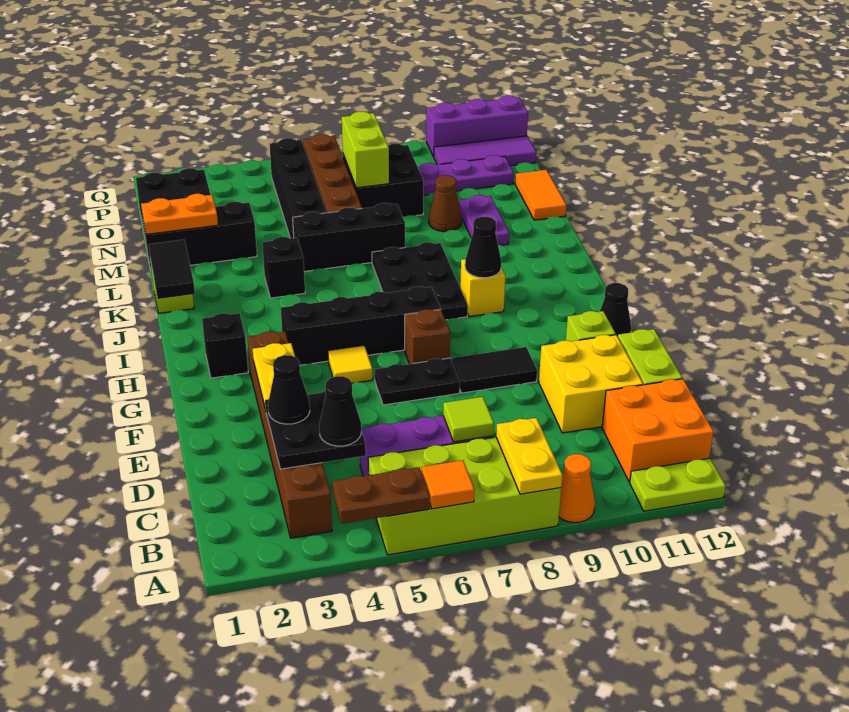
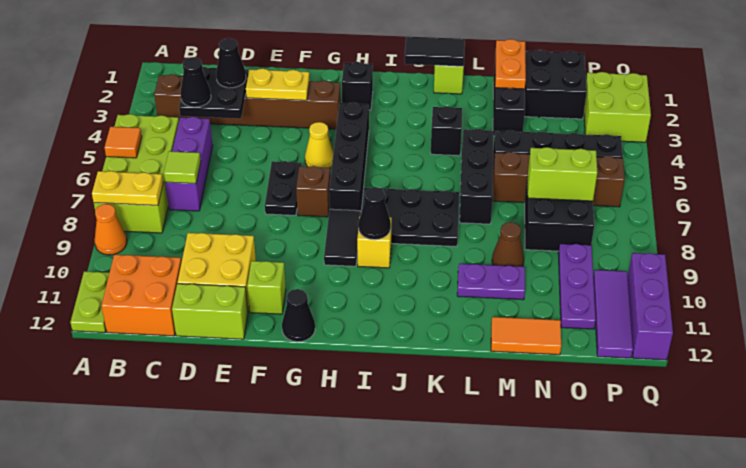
brown 1x2 plate [333,467,430,524] -> none
black 1x2 tile [452,347,537,393] -> black 1x2 tile moved to [324,209,361,266]
yellow 1x1 tile [328,345,373,383] -> yellow 1x1 cone [305,122,334,168]
none -> lime 2x2 brick [584,72,651,142]

